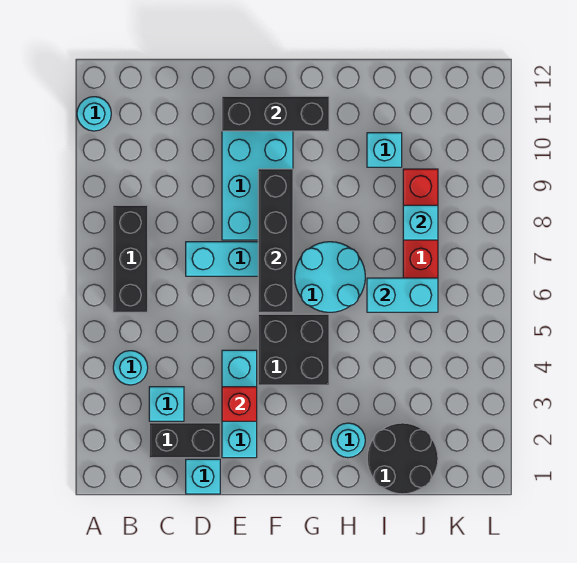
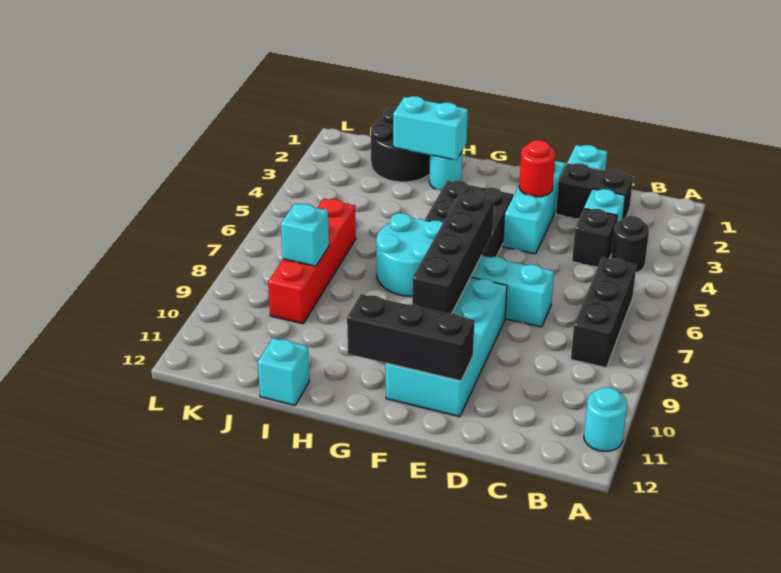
cyan 1x1 round brick [113,351,148,385] -> black 1x1 round brick [611,216,649,272]
none -> black 1x1 brick [572,208,617,267]
red 1x1 brick [222,387,257,421] -> red 1x1 round brick [519,140,556,197]
cyan 1x2 brick [367,278,438,312] -> cyan 1x2 brick moved to [393,96,468,160]
cyan 1x1 brick [367,133,402,167] -> cyan 1x1 brick moved to [258,338,309,405]

